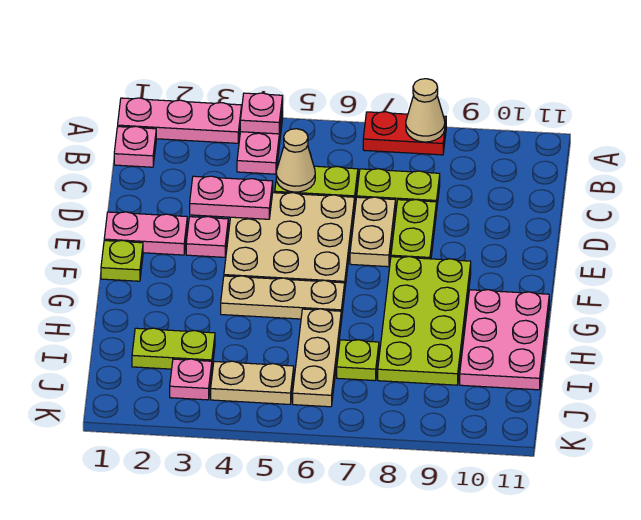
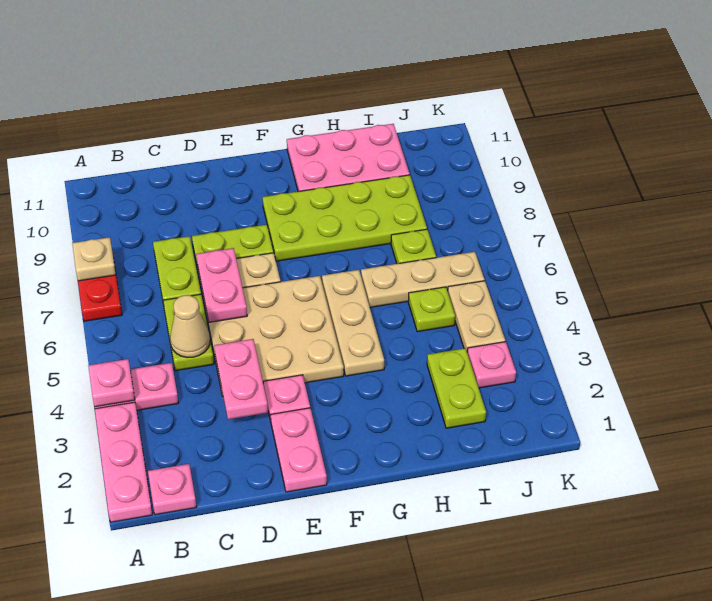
tan 1x1 cone [406,79,445,142] -> tan 1x1 plate [72,237,116,281]
none -> pink 1x2 plate [196,248,247,322]
lime 1x1 plate [101,240,143,281] -> lime 1x1 plate moved to [408,287,455,332]

